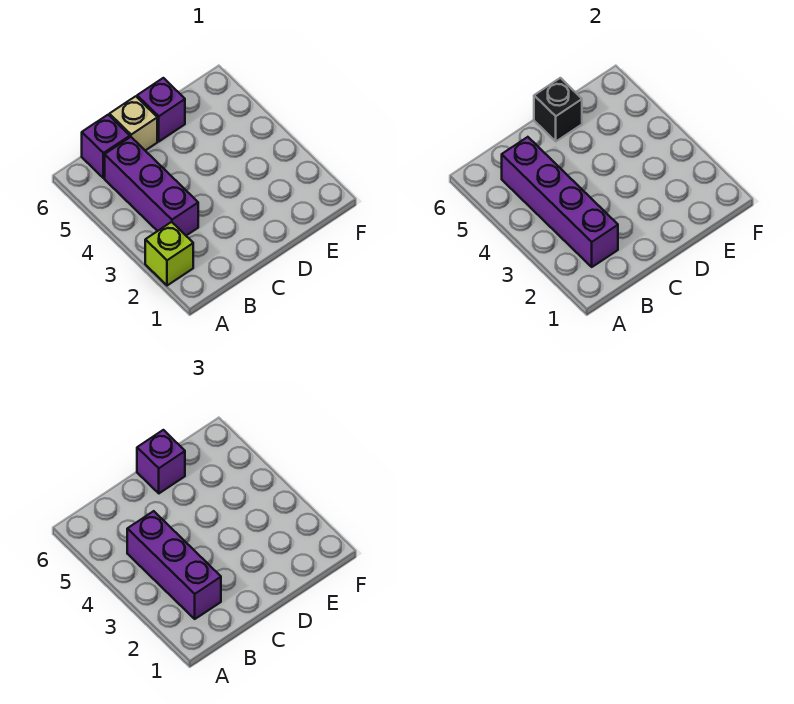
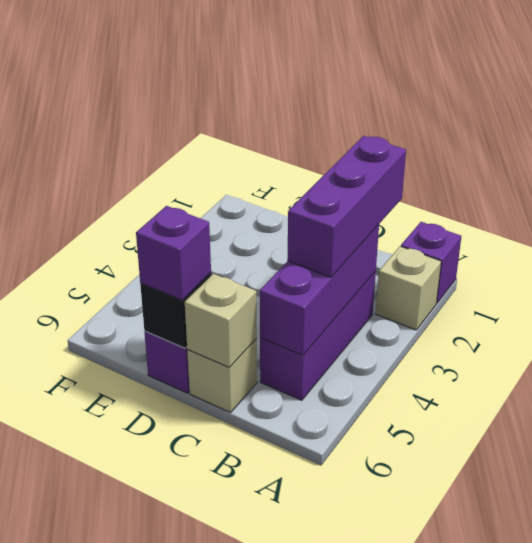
lime 1x1 brick [145,222,193,286] -> tan 1x1 brick [376,246,441,330]
purple 1x4 brick [502,137,618,267] -> purple 1x3 brick [260,225,379,355]
purple 1x1 brick [82,115,130,178] -> purple 1x1 brick moved to [401,222,461,303]
none -> tan 1x1 brick [185,274,257,368]

